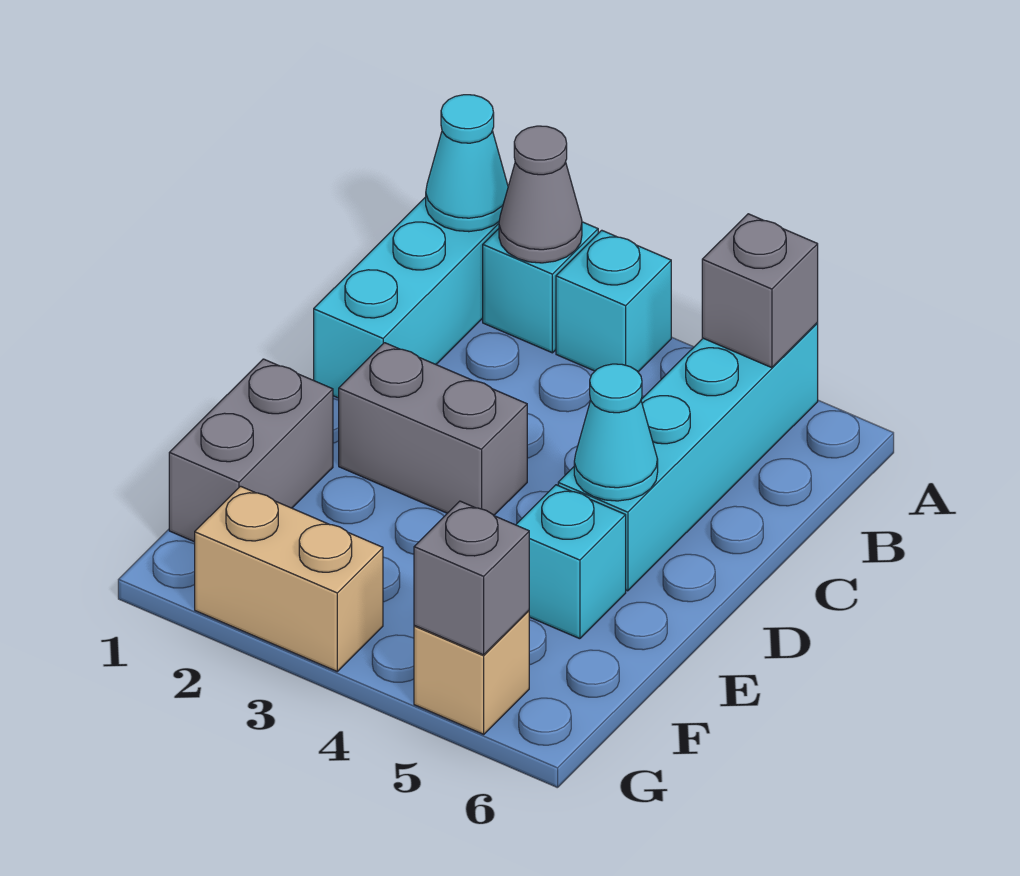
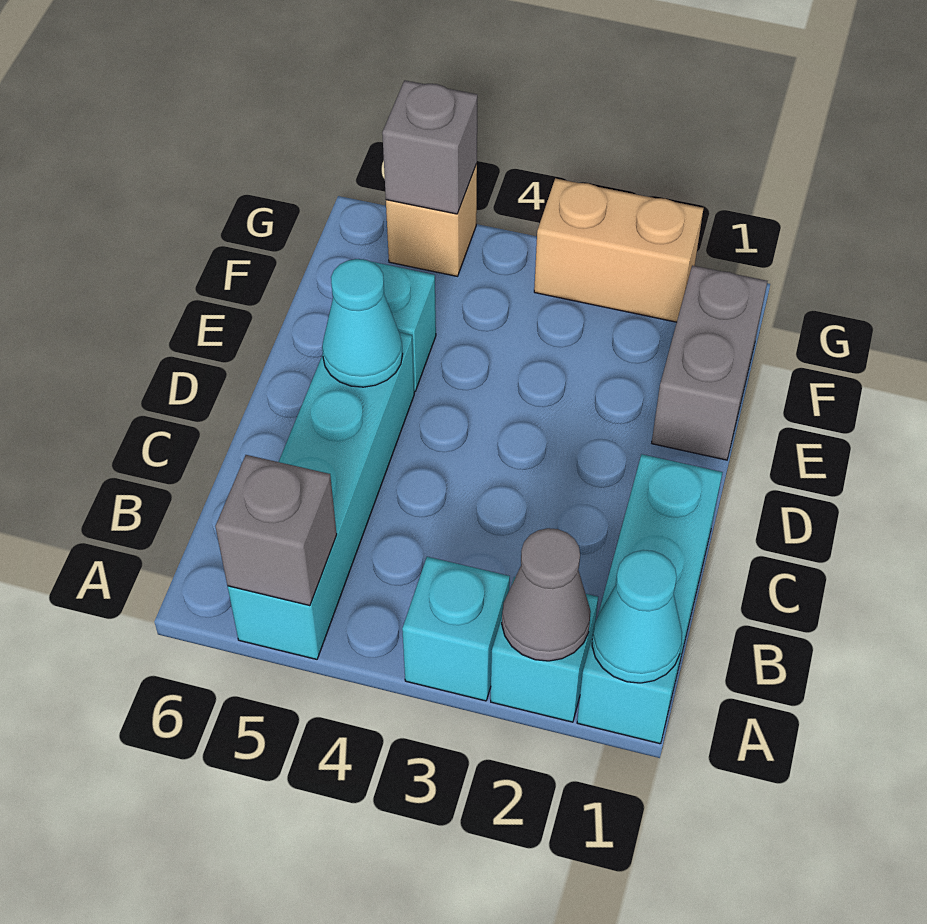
grey 1x2 brick [339,343,527,515] -> none

